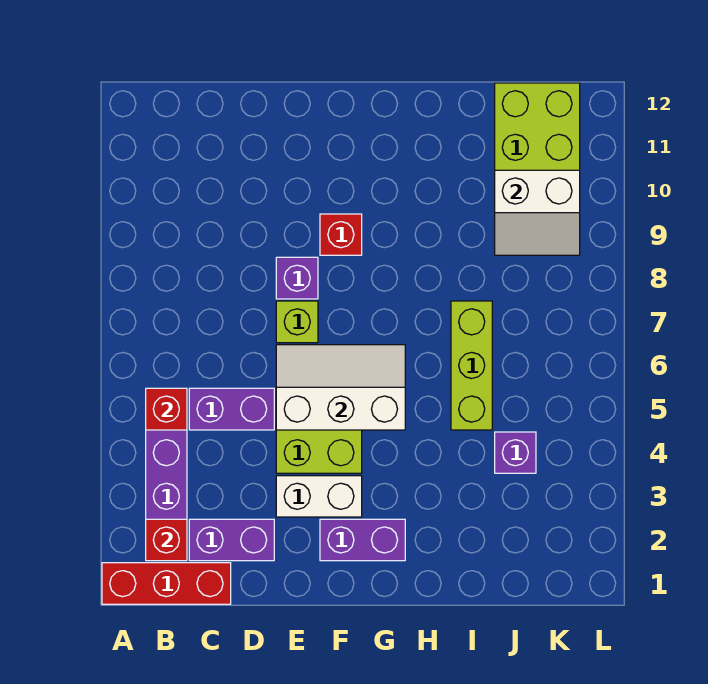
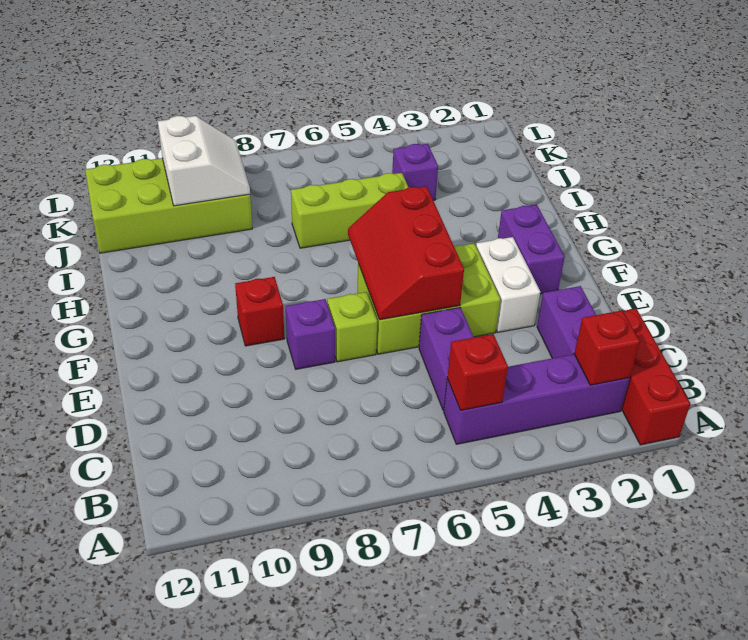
white 2x3 slope [276,345,405,430] -> red 2x3 slope [348,186,464,320]

